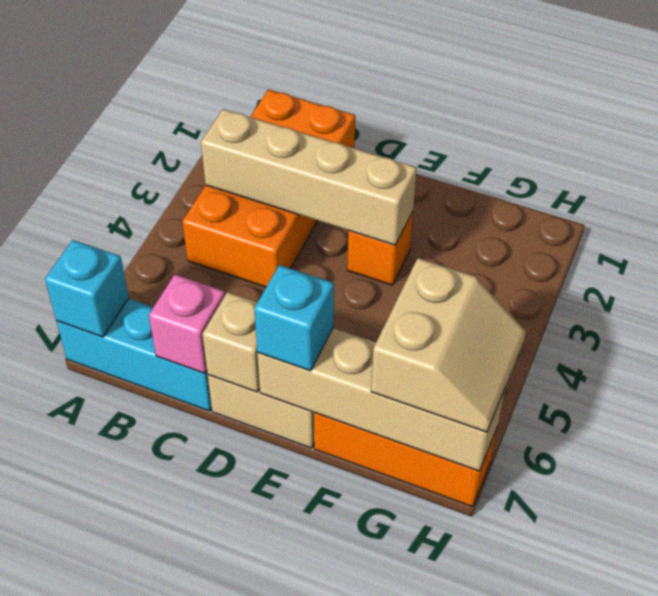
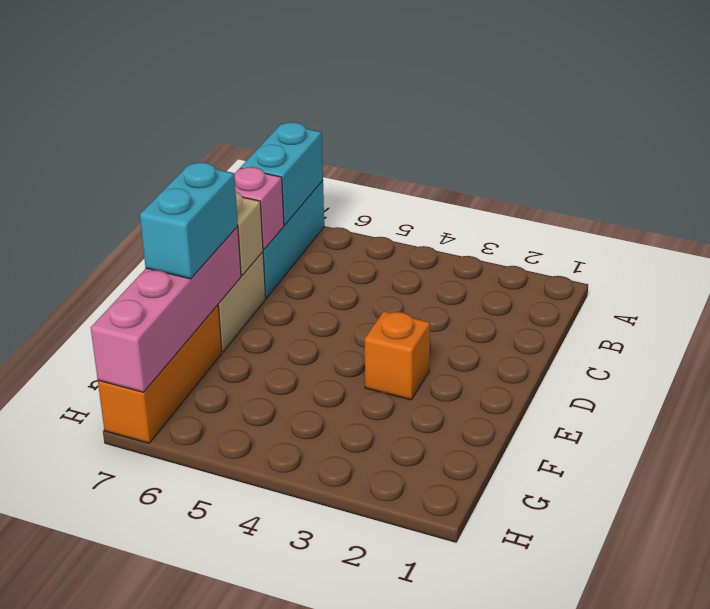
cyan 1x1 brick [45,240,129,337] -> cyan 1x2 brick [241,122,323,225]
orange 2x4 brick [182,89,355,287] -> none
tan 1x4 brick [201,109,417,245] -> none
tan 1x4 brick [257,328,505,471] -> pink 1x4 brick [91,226,241,392]
cyan 1x1 brick [254,265,334,371] -> cyan 1x2 brick [140,162,238,279]
tan 2x2 slope [371,258,526,432] -> none

